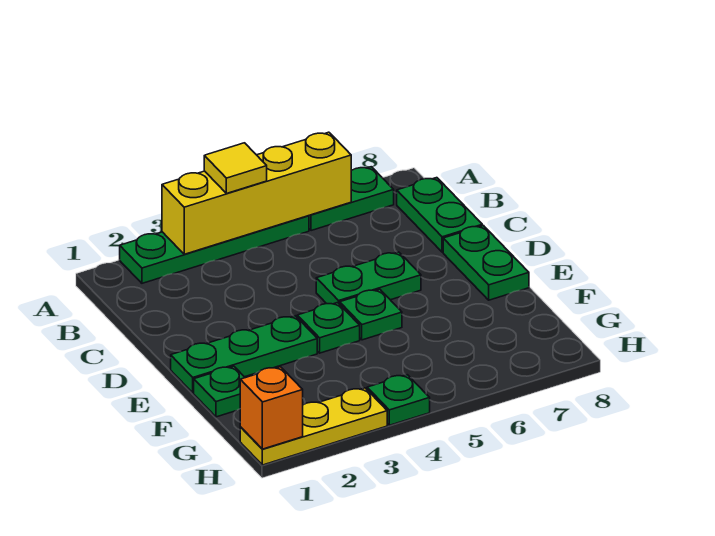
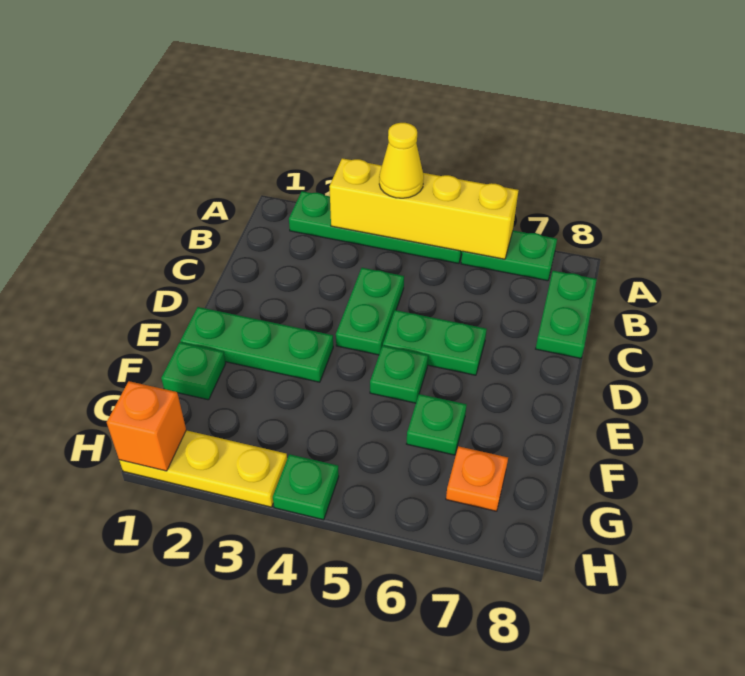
yellow 1x1 tile [204,143,267,194] -> yellow 1x1 cone [379,123,424,198]
green 1x2 plate [443,226,529,300] -> green 1x2 plate moved to [336,268,404,355]
green 1x1 plate [297,303,360,353] -> green 1x1 plate moved to [407,394,467,455]
none -> orange 1x1 plate [446,446,508,511]

